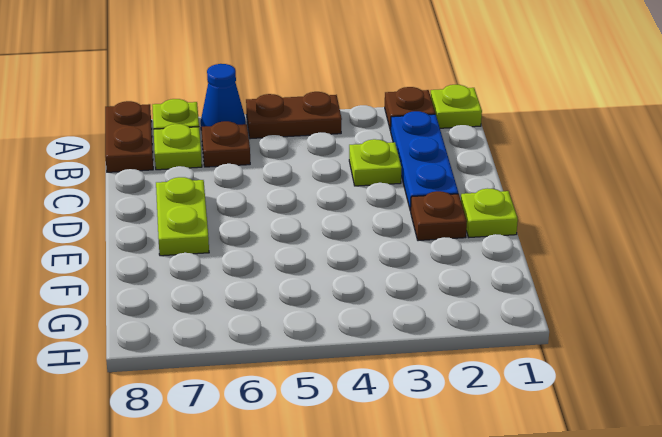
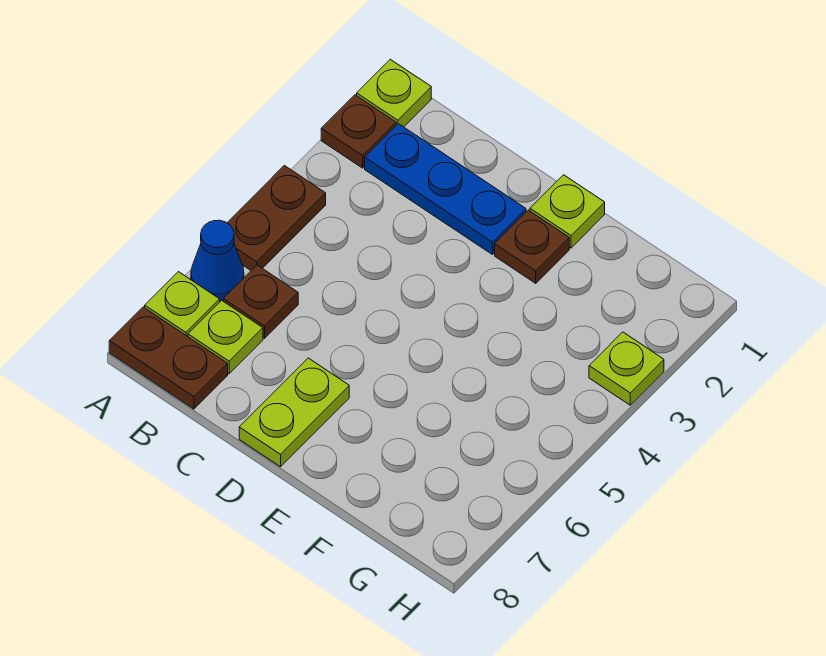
lime 1x1 plate [349,139,401,186] -> lime 1x1 plate moved to [589,332,664,405]
lime 1x2 plate [156,177,209,256] -> lime 1x2 plate turned to [239,358,349,467]

